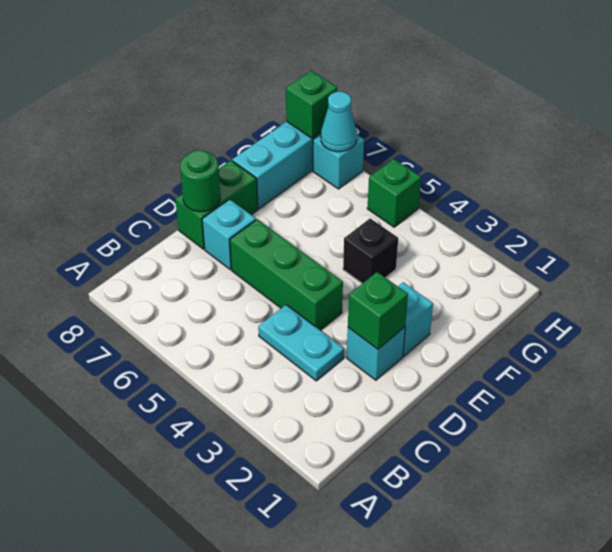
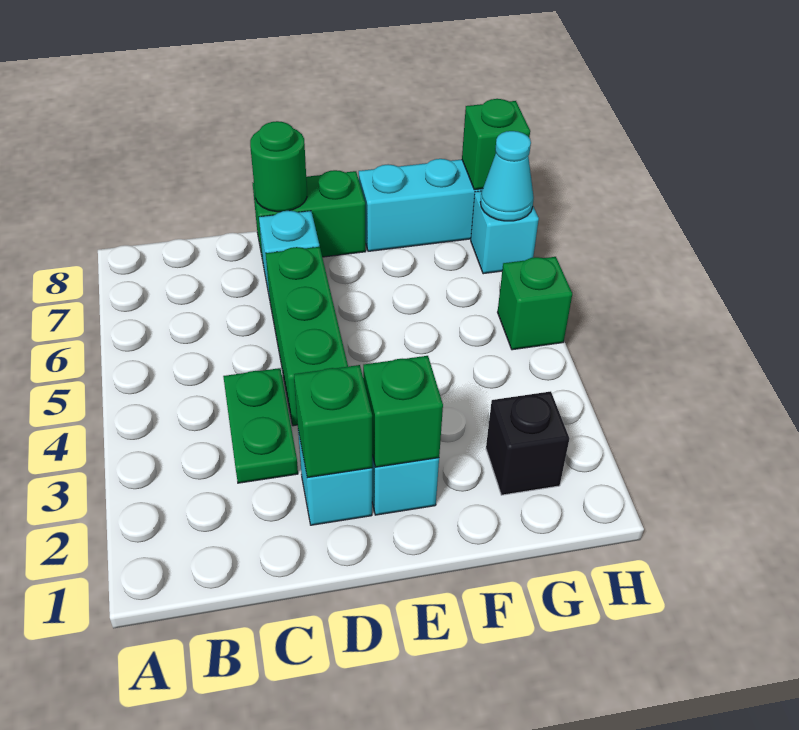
cyan 1x2 plate [258,305,344,381] -> green 1x2 plate [223,368,298,483]
none -> green 1x1 brick [363,356,443,467]
black 1x1 brick [343,218,398,283] -> black 1x1 brick moved to [486,391,569,495]

